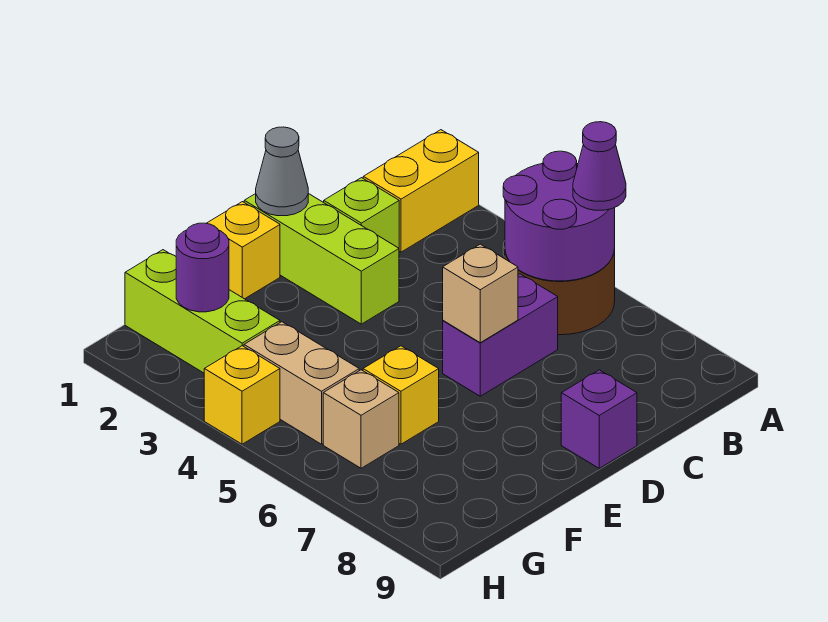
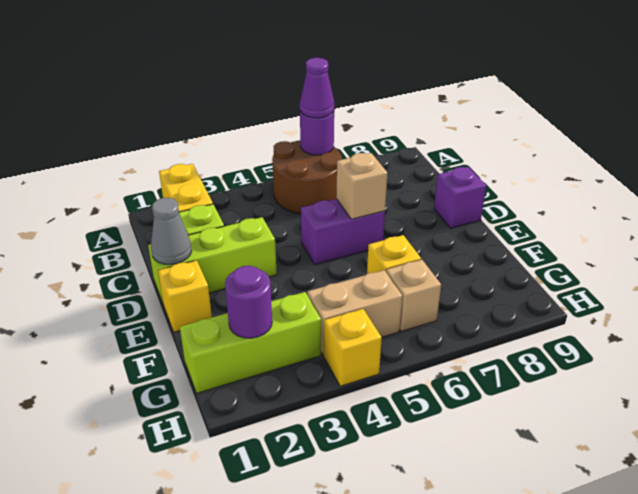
purple 2x2 round brick [503,151,615,281] -> purple 1x1 round brick [300,111,334,155]
purple 1x2 brick [443,274,558,396] -> purple 1x2 brick turned to [301,199,385,265]

